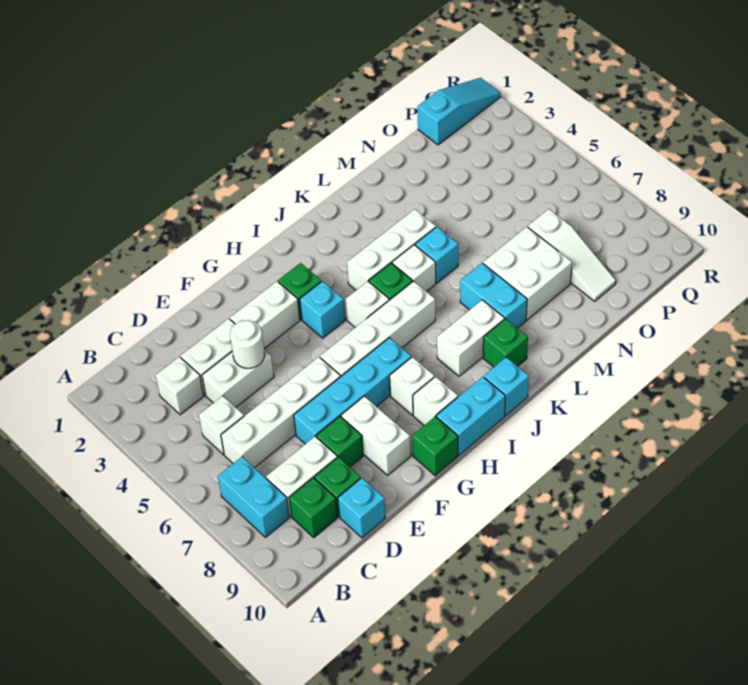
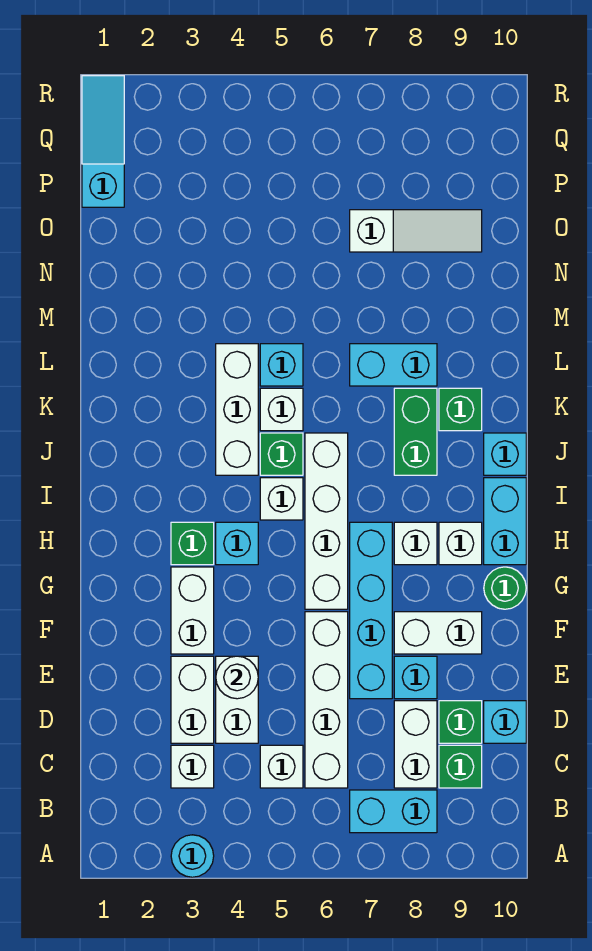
none -> cyan 1x1 round brick [171,835,214,877]
green 1x1 brick [316,416,363,467] -> cyan 1x1 brick [394,656,437,699]
green 1x1 brick [412,417,458,476] -> green 1x1 round brick [484,567,526,609]
white 1x2 brick [437,300,504,376] -> green 1x2 brick [394,388,437,475]
white 2x2 brick [483,227,572,320] -> none

